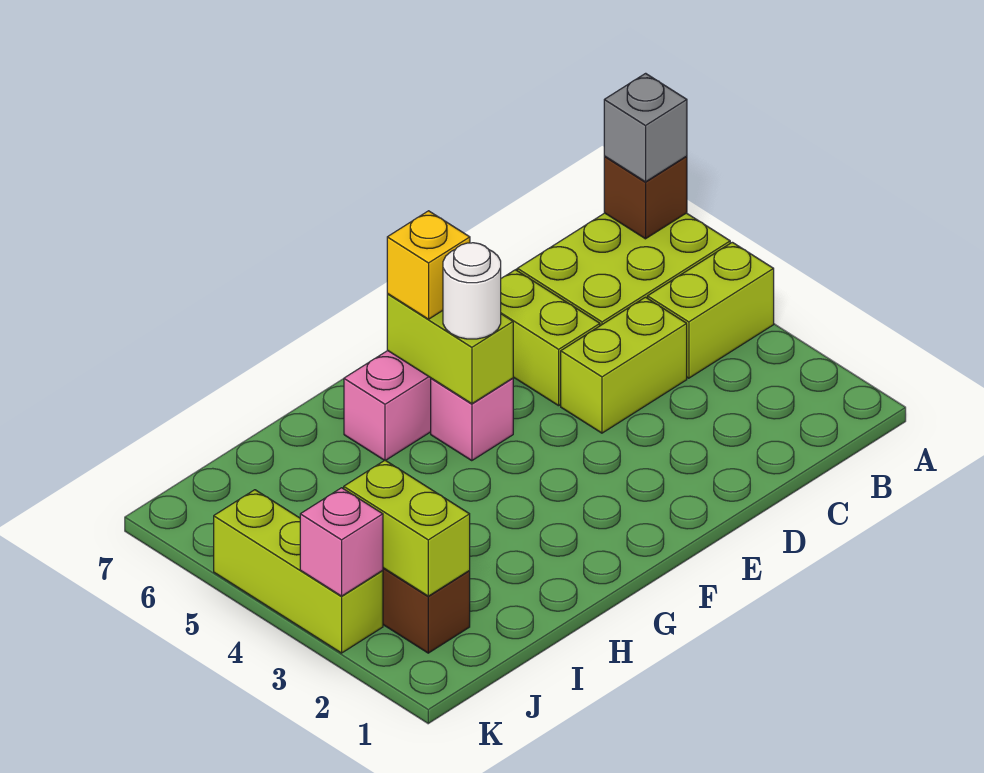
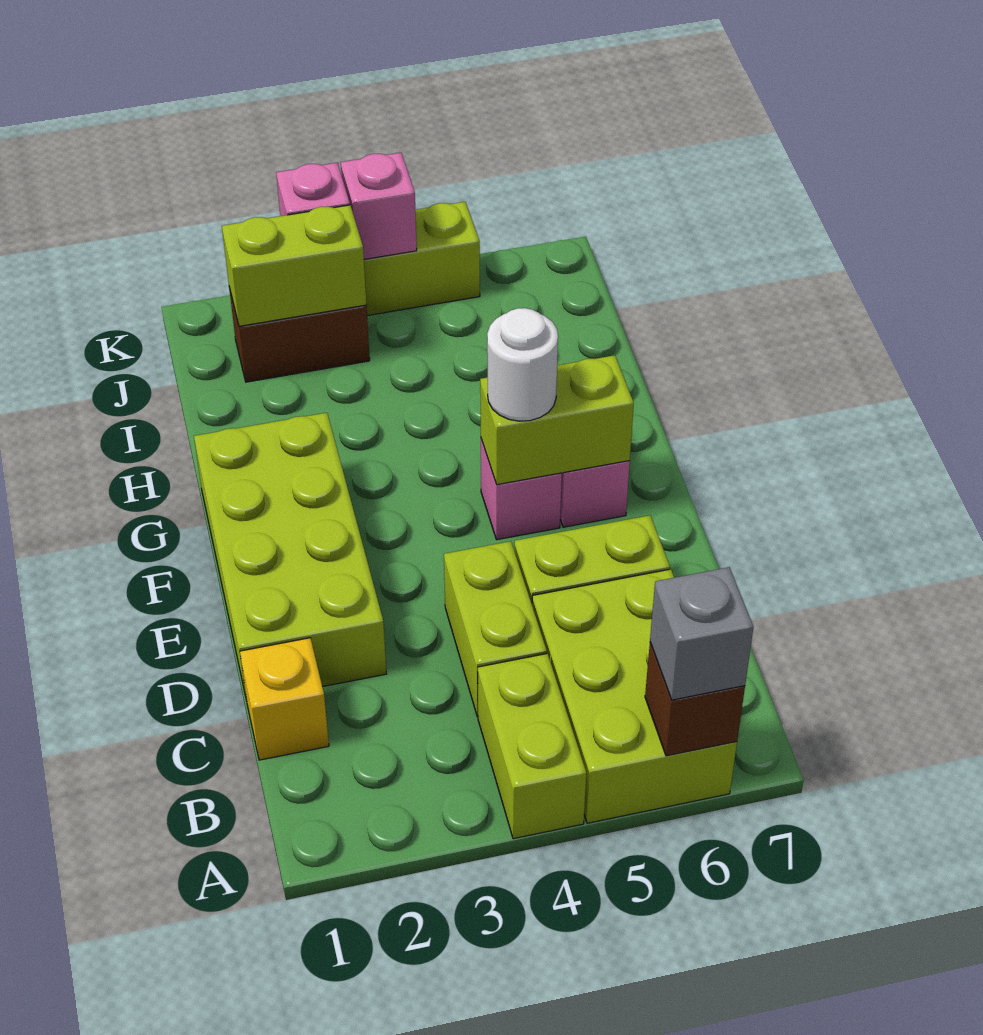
none -> lime 2x4 brick [194,413,386,696]
yellow 1x1 brick [387,211,470,319] -> yellow 1x1 brick moved to [240,638,329,760]
none -> pink 1x1 brick [341,153,417,259]

